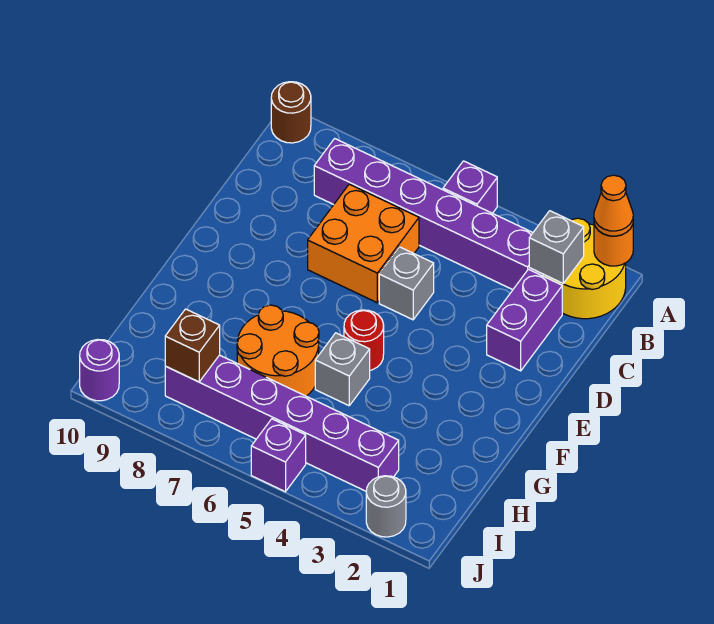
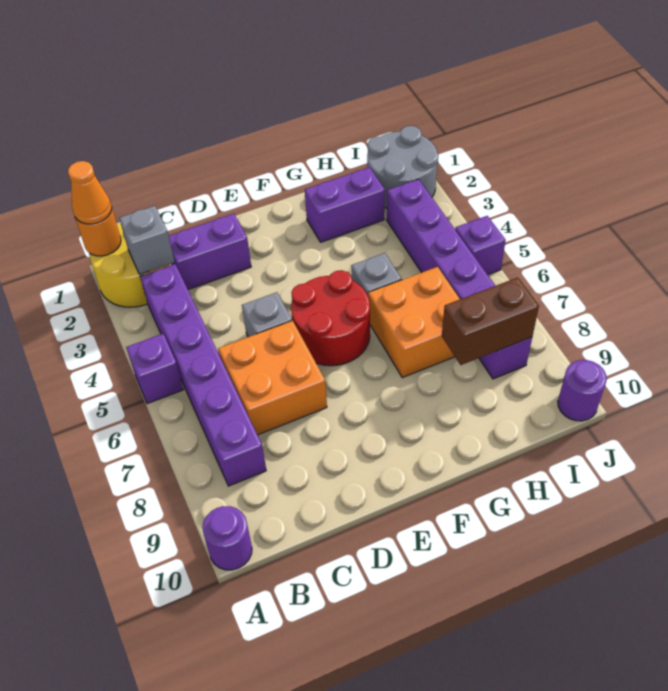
brown 1x1 round brick [271,82,311,143] -> purple 1x1 round brick [202,506,252,570]
red 1x1 round brick [344,310,384,370] -> red 2x2 round brick [291,270,370,366]
none -> purple 1x2 brick [305,167,385,242]
orange 2x2 round brick [237,305,319,396] -> orange 2x2 brick [368,267,460,378]
brown 1x1 brick [165,309,220,382] -> brown 1x2 brick [442,277,539,365]
grey 1x1 round brick [366,476,406,537] -> grey 2x2 round brick [367,126,438,208]

